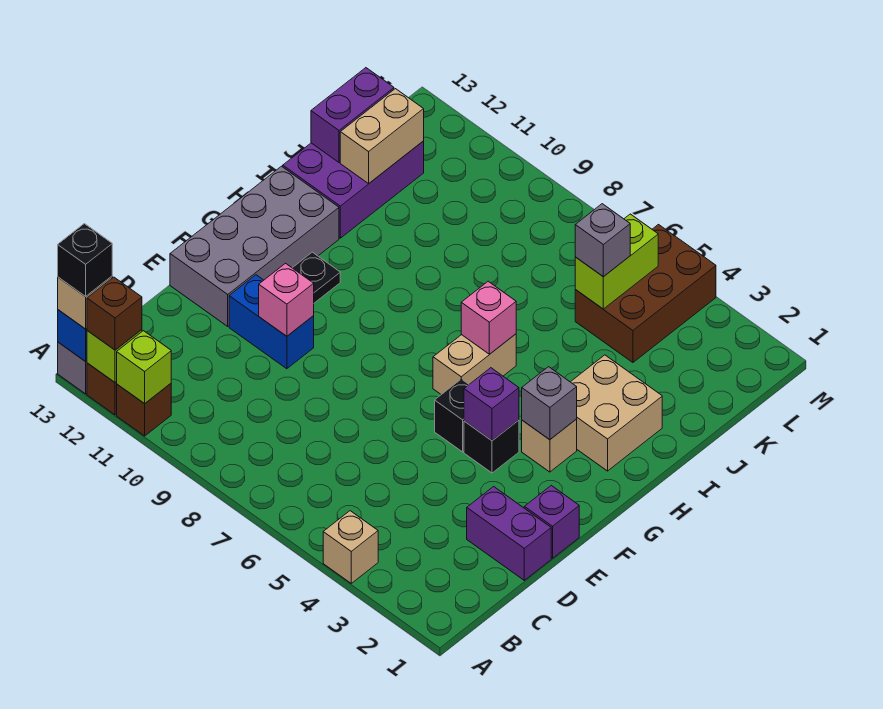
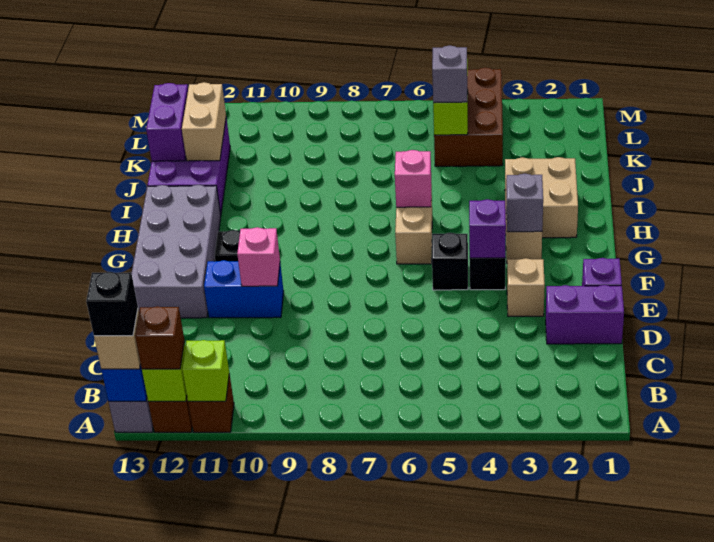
tan 1x1 brick [323,511,378,583] -> tan 1x1 brick moved to [507,258,545,316]

